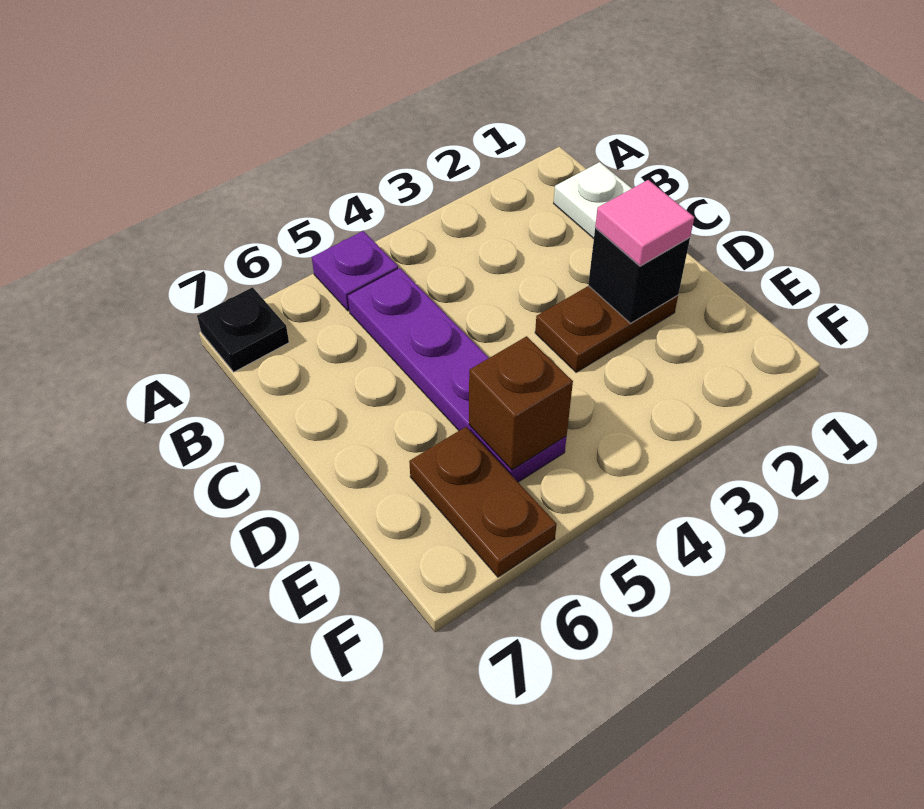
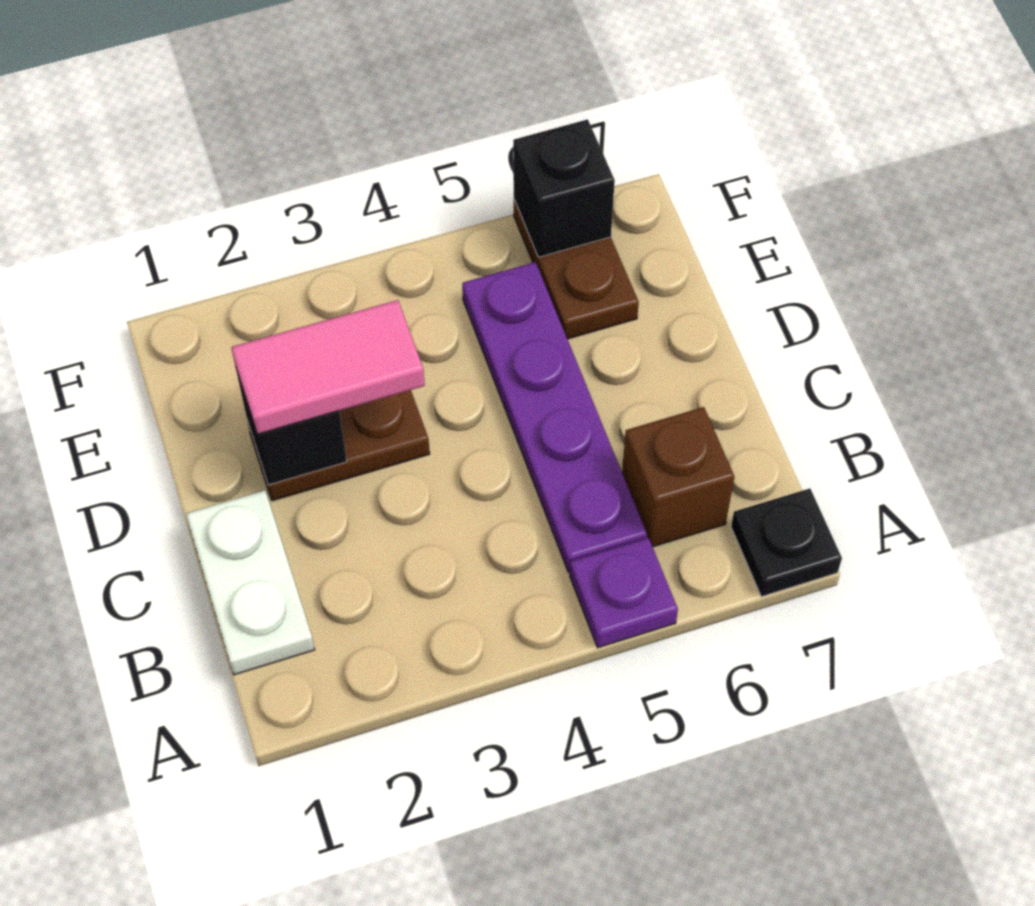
pink 1x1 tile [595,180,694,266] -> pink 1x2 tile [231,300,425,434]
brown 1x1 brick [469,336,573,470] -> brown 1x1 brick moved to [622,407,734,547]
none -> black 1x1 brick [513,119,615,257]

